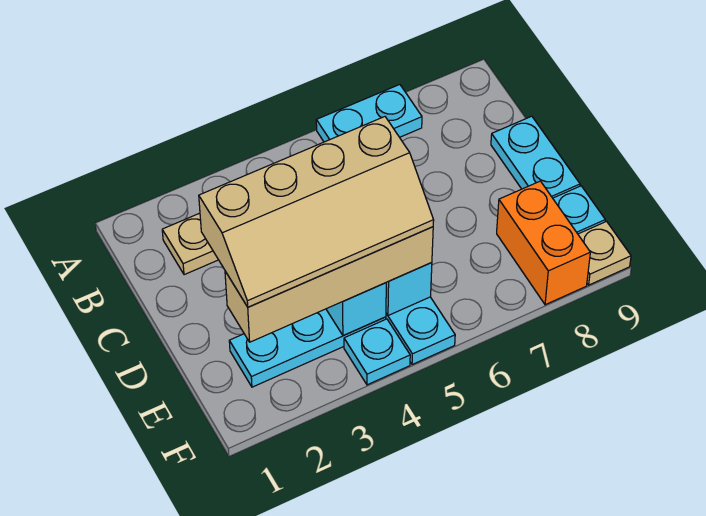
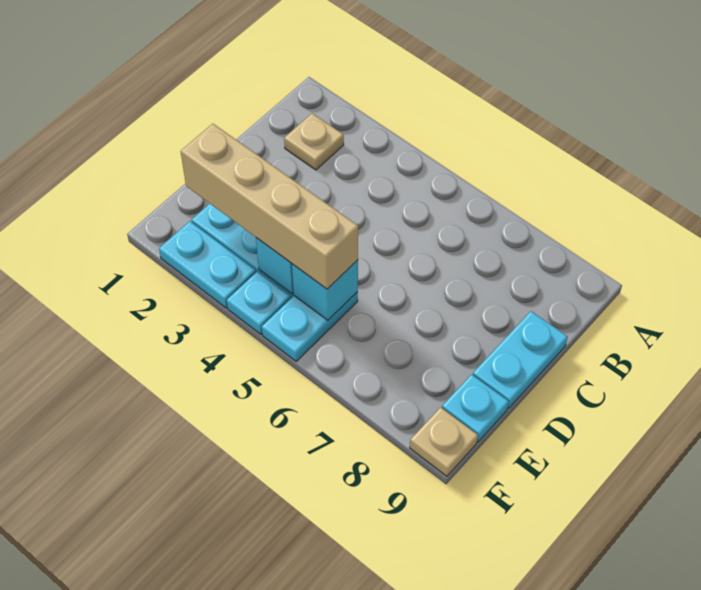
cyan 1x2 plate [316,85,422,142] -> cyan 1x2 plate moved to [159,221,256,308]
tan 2x4 slope [199,117,434,307] -> none
orange 1x2 brick [497,181,590,305] -> none

